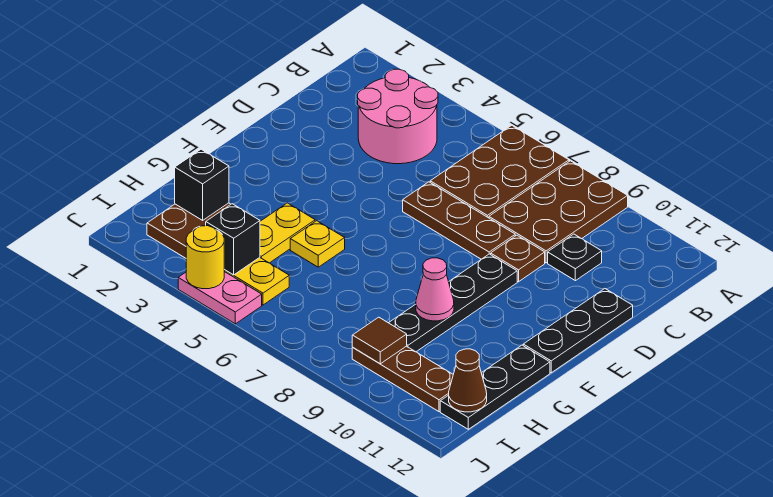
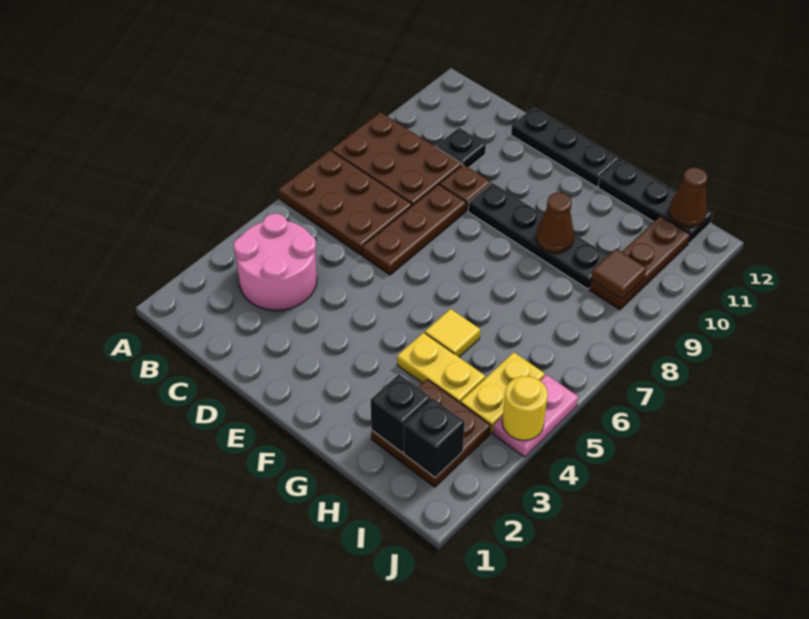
yellow 1x1 plate [290,221,345,267] -> yellow 1x1 tile [425,309,480,357]
pink 1x1 cone [416,258,454,321] -> brown 1x1 cone [536,193,574,253]
black 1x1 brick [206,204,260,275] -> black 1x1 brick moved to [404,398,465,478]

